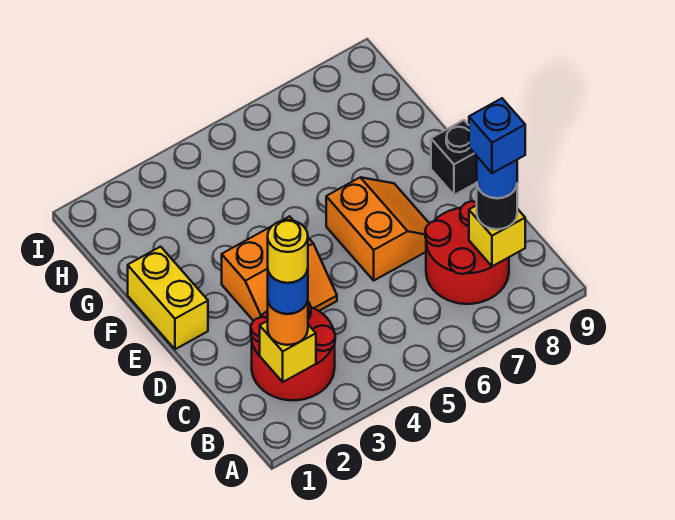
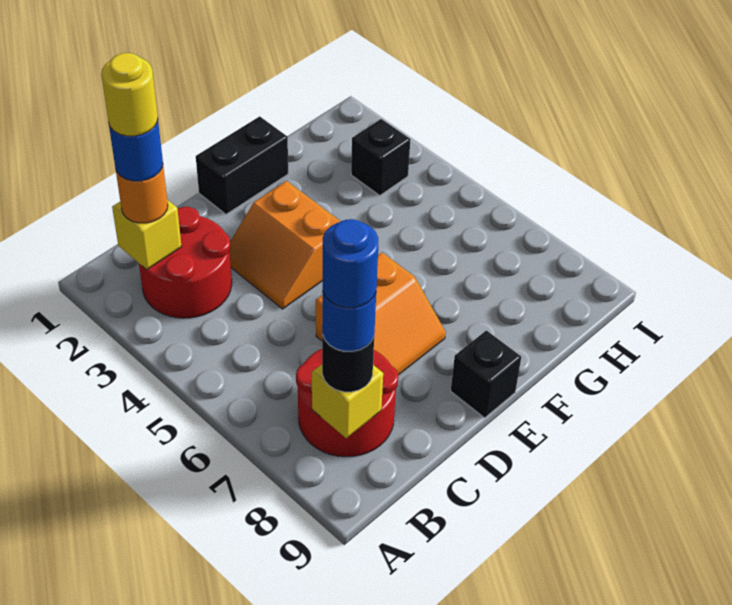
blue 1x1 brick [469,98,525,173] -> blue 1x1 round brick [323,219,378,308]
yellow 1x2 brick [128,247,208,349] -> black 1x2 brick [196,116,288,214]
none -> black 1x1 brick [351,119,410,195]

